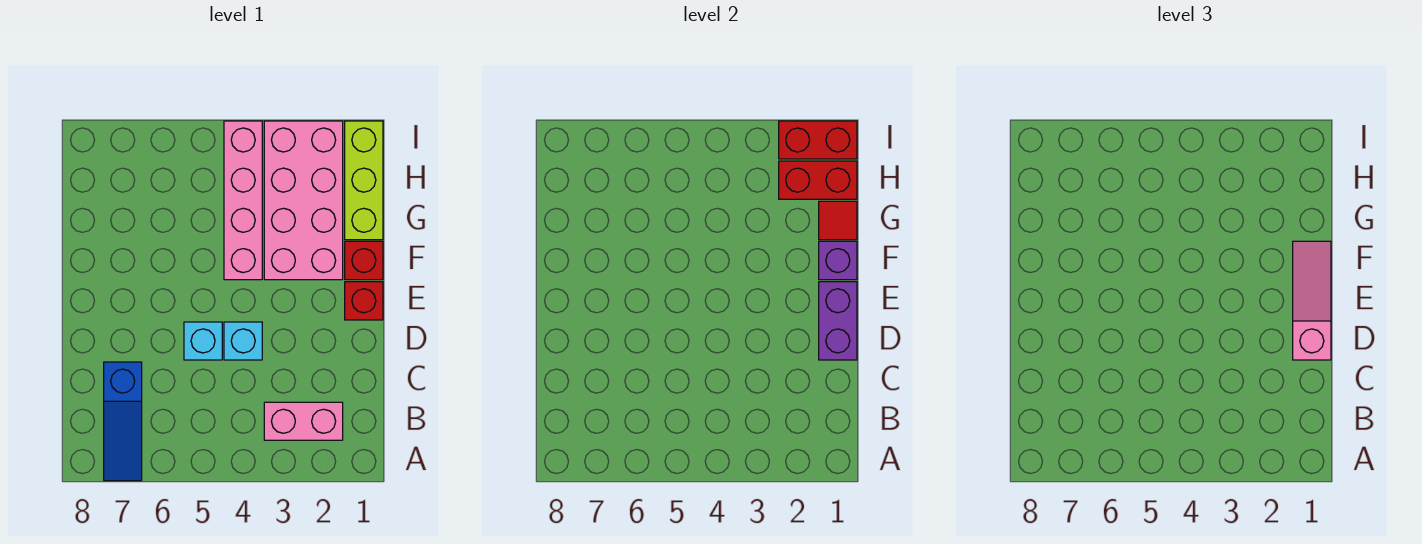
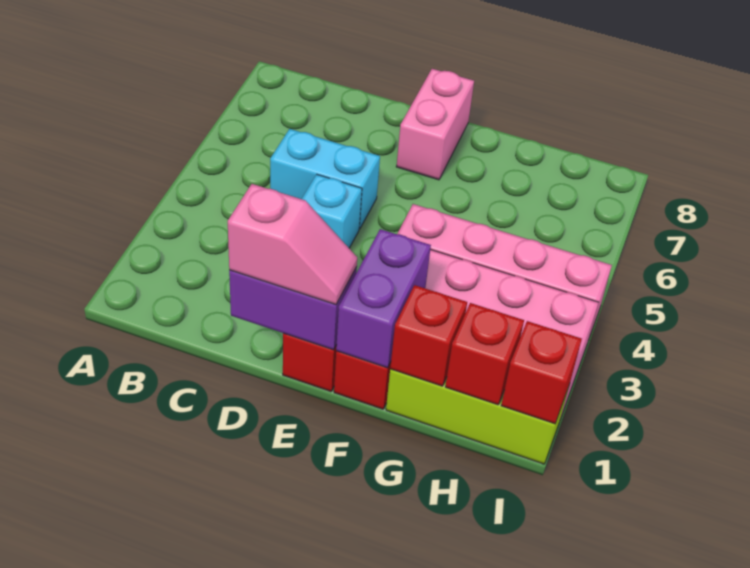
blue 1x3 slope [104,362,142,481] -> none
pink 1x2 brick [264,402,343,440] -> pink 1x2 brick moved to [396,69,474,180]
pink 1x3 slope [1293,241,1331,360] -> pink 1x2 slope [228,184,357,305]
cyan 1x1 brick [184,322,222,360] -> cyan 1x2 brick [270,129,380,229]
purple 1x1 brick [819,241,857,280] -> purple 1x2 brick [336,229,431,368]
red 1x1 tile [819,201,857,240] -> red 1x1 brick [390,285,467,386]
red 1x2 brick [779,161,857,199] -> red 1x1 brick [445,303,524,405]
red 1x2 brick [779,121,857,159] -> red 1x1 brick [501,321,582,424]

